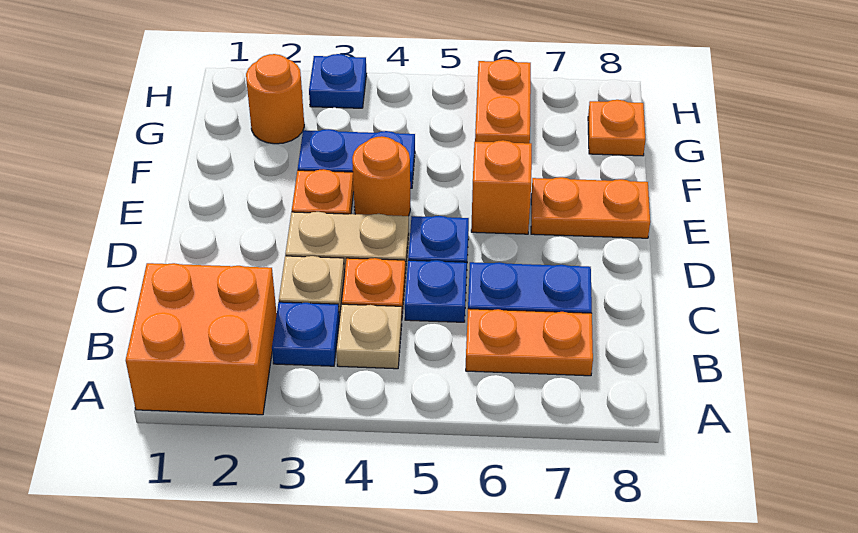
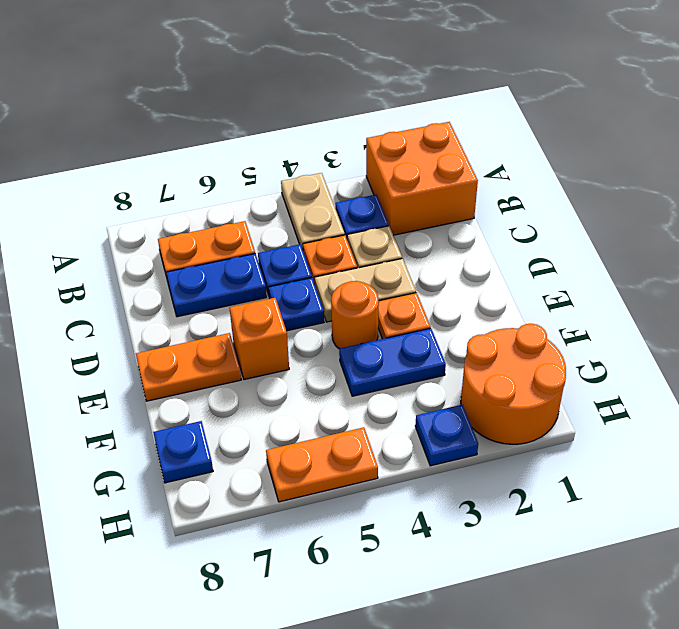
tan 1x1 plate [336,304,402,369] -> tan 1x2 plate [281,173,345,249]
orange 1x1 round brick [246,54,304,144] -> orange 2x2 round brick [461,324,566,444]
orange 1x2 plate [475,59,531,143] -> orange 1x2 plate turned to [266,427,378,502]
orange 1x1 plate [588,100,646,156] -> blue 1x1 plate [153,421,213,483]

